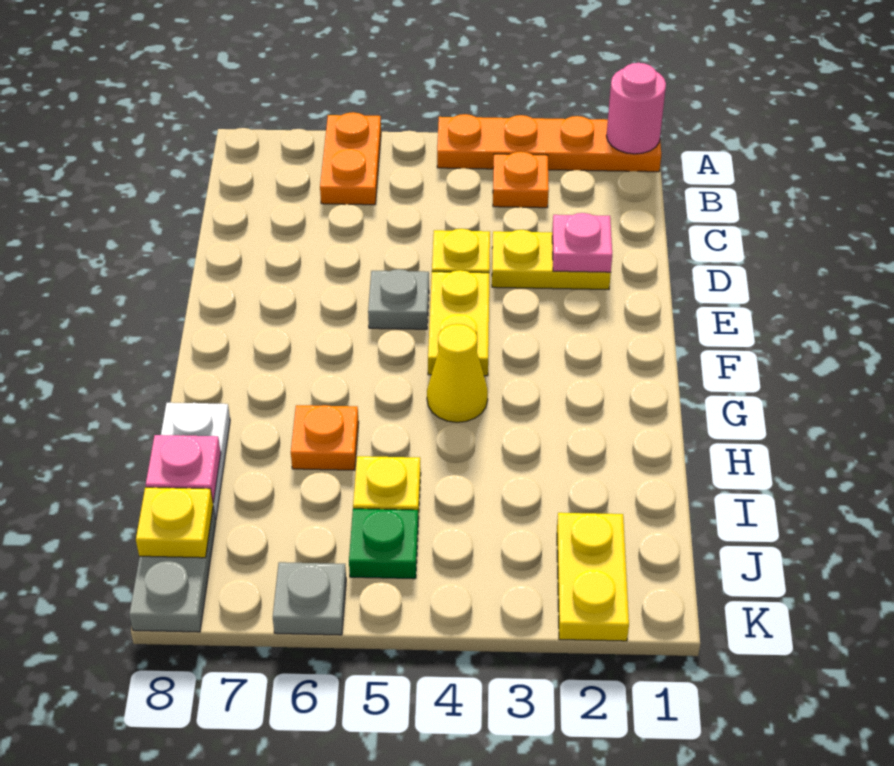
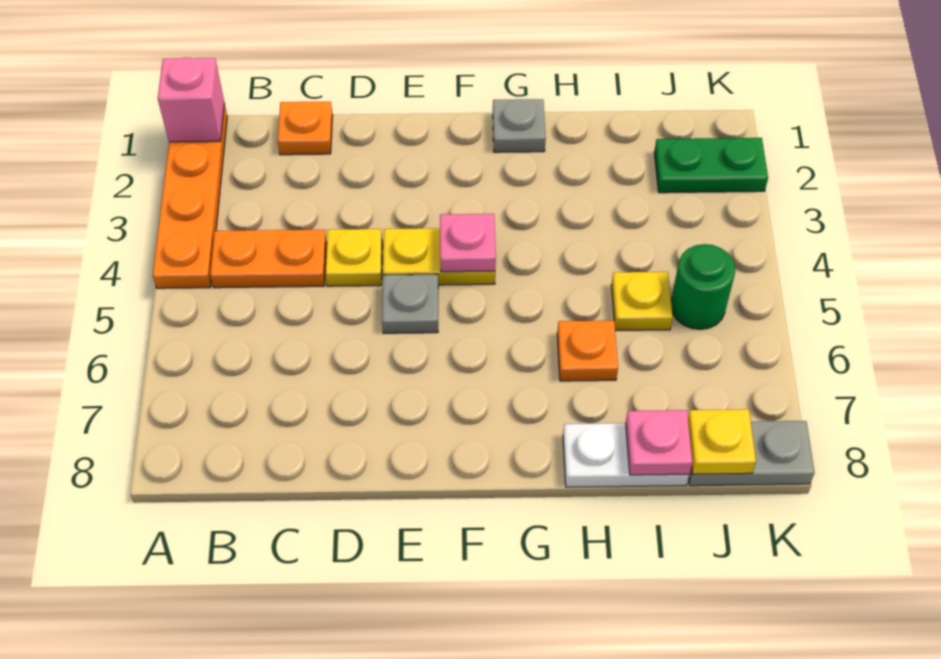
pink 1x1 round brick [607,63,666,154] -> pink 1x1 brick [158,58,224,142]
orange 1x2 plate [320,112,381,205] -> orange 1x2 plate moved to [210,230,327,288]
orange 1x1 plate [493,152,549,208] -> orange 1x1 plate moved to [278,102,333,155]
yellow 1x2 plate [492,230,611,290] -> none
pink 1x1 plate [552,213,612,273] -> pink 1x1 plate moved to [440,214,496,272]
yellow 1x1 cone [427,324,488,422] -> none
yellow 1x2 plate [557,513,629,641] -> green 1x2 plate [654,138,768,193]
green 1x1 plate [349,509,418,579] -> green 1x1 round brick [671,244,735,329]
grey 1x1 plate [273,562,346,635] -> grey 1x1 plate moved to [493,99,546,152]

